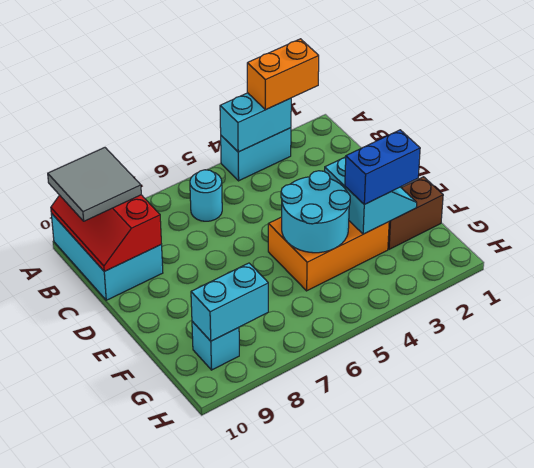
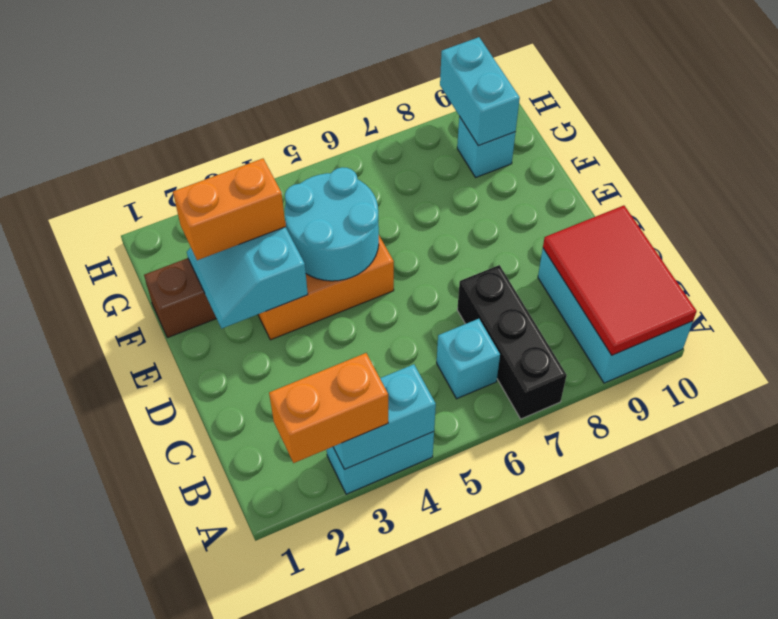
none -> black 1x3 brick [457,265,567,419]
red 2x3 slope [51,195,161,271] -> red 2x3 tile [543,205,697,355]
grey 2x2 tile [48,148,141,221] -> none
cyan 1x1 round brick [190,170,222,221] -> cyan 1x1 brick [437,319,500,399]
blue 1x2 brick [345,130,420,205] -> orange 1x2 brick [173,159,286,260]
cyan 1x2 brick [191,263,268,341] -> cyan 1x2 brick turned to [440,37,520,146]

